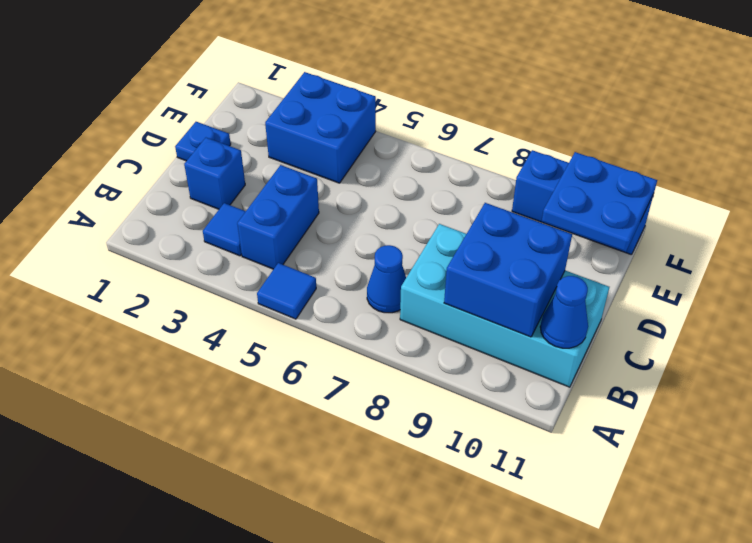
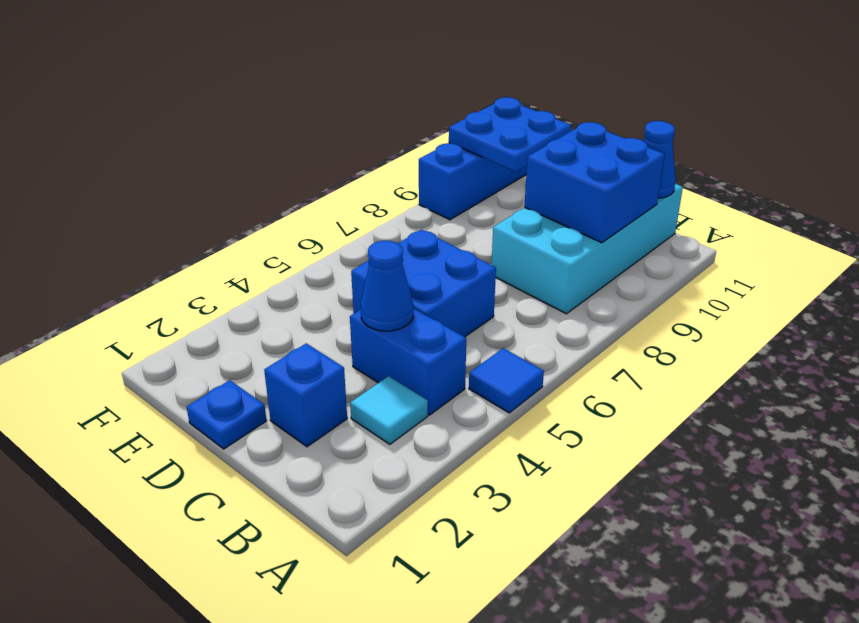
blue 1x1 tile [203,203,246,256] -> cyan 1x1 tile [350,376,428,444]
blue 1x1 cone [367,245,406,313] -> blue 1x1 cone moved to [361,241,413,331]
blue 2x2 brick [265,72,376,183] -> blue 2x2 brick moved to [351,230,496,337]

